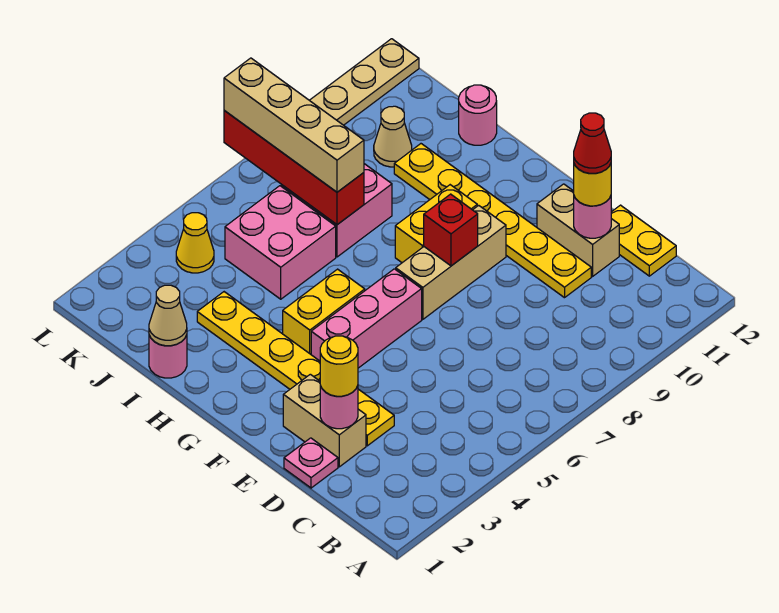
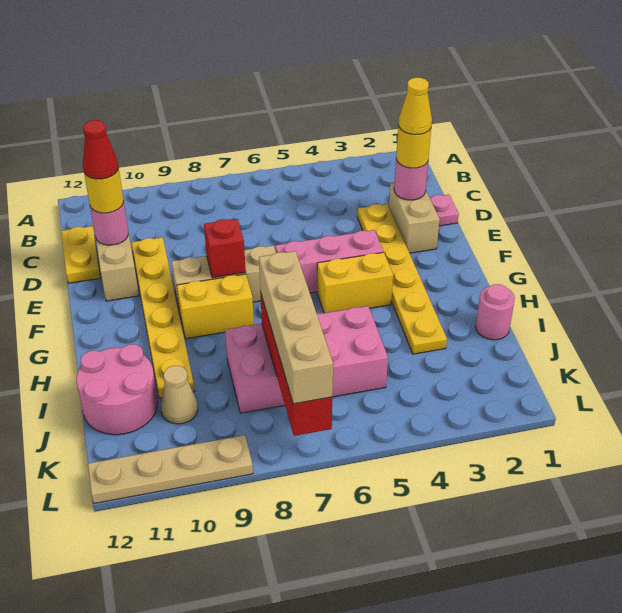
tan 1x1 cone [149,285,187,346] -> none
pink 1x1 round brick [459,85,497,145] -> pink 2x2 round brick [76,344,158,435]
yellow 1x1 cone [176,213,214,273] -> yellow 1x1 cone moved to [398,78,432,135]

